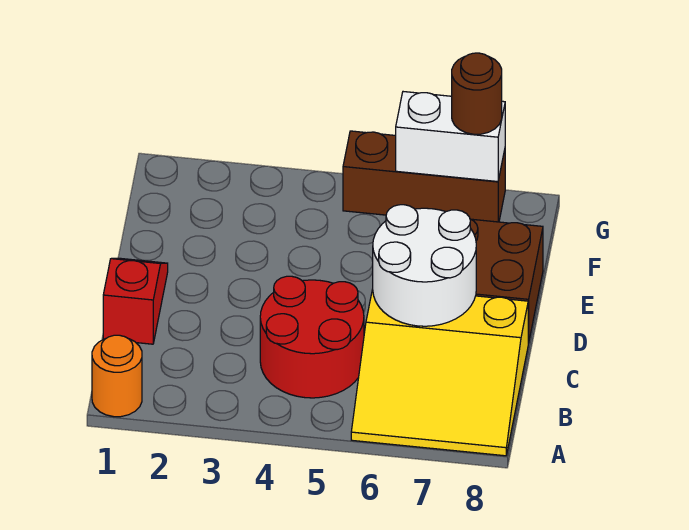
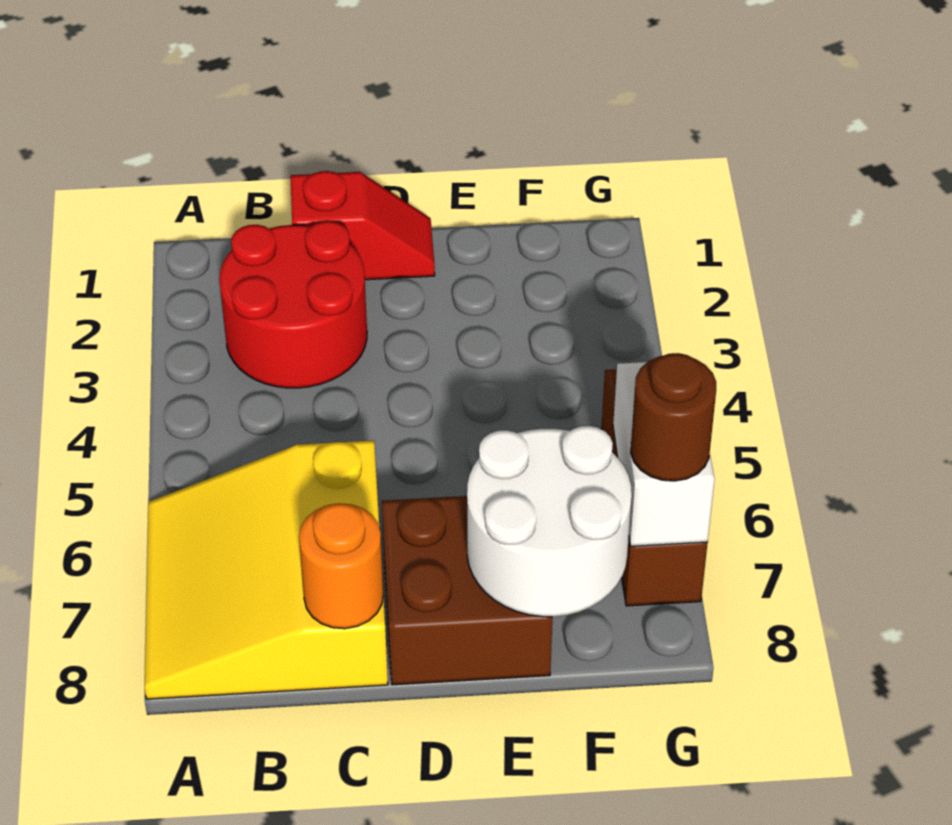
orange 1x1 round brick [92,335,142,417] -> orange 1x1 round brick moved to [299,503,383,629]
red 2x2 round brick [260,276,364,398] -> red 2x2 round brick moved to [219,221,367,388]
white 2x2 round brick [373,205,476,326] -> white 2x2 round brick moved to [467,426,632,617]

